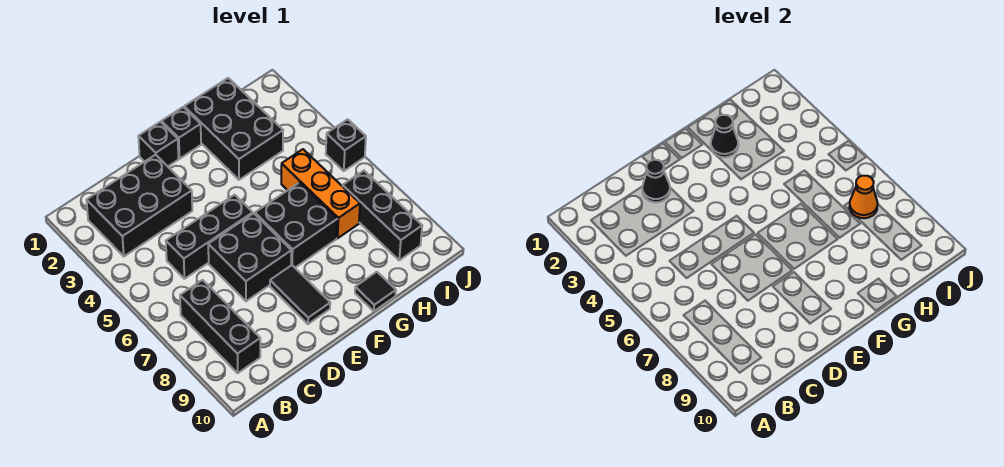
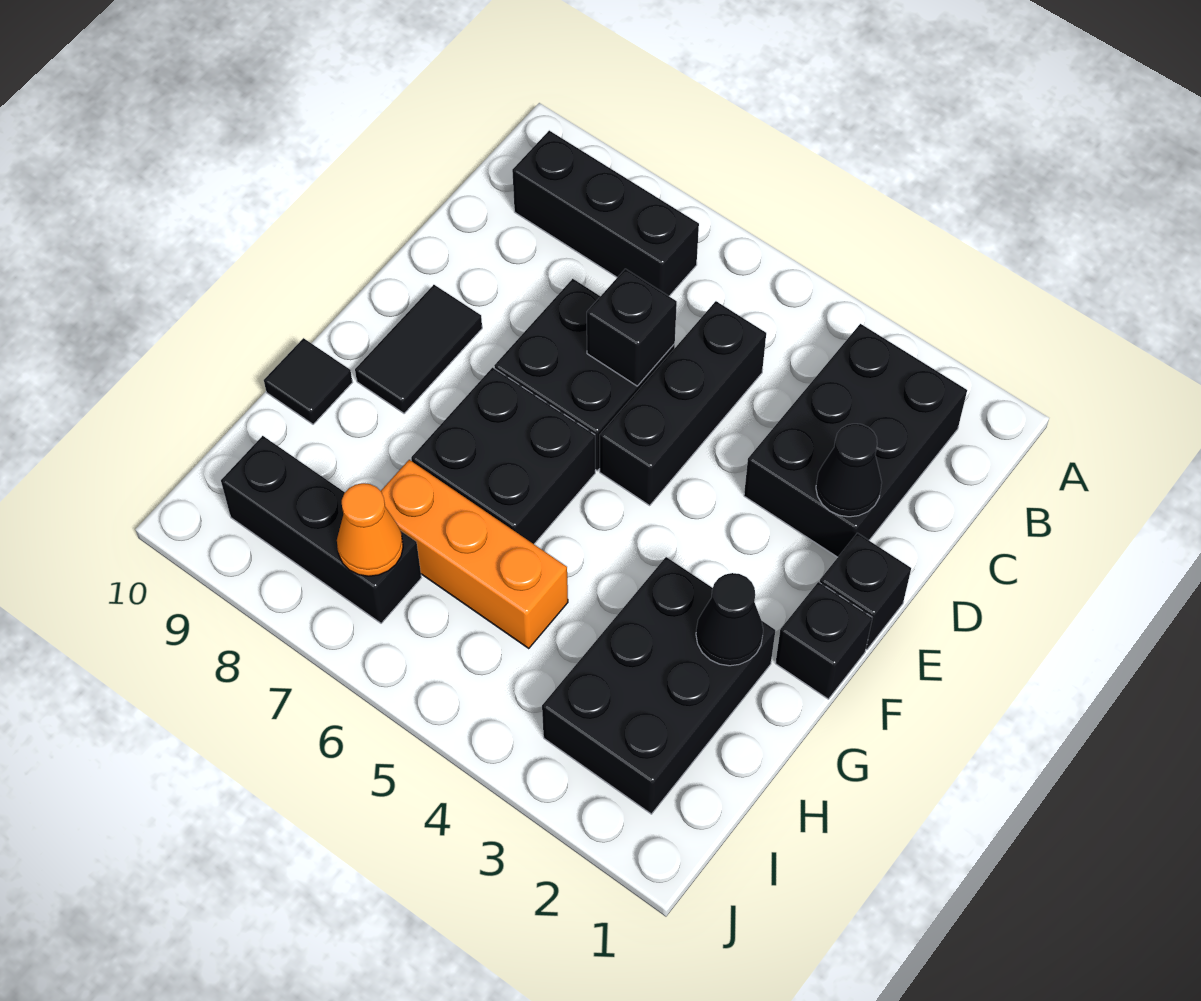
black 1x2 tile [270,265,330,324] -> black 1x2 tile turned to [355,285,482,414]
black 2x3 brick [184,78,283,180] -> black 2x3 brick turned to [542,557,775,814]
black 1x1 brick [326,119,366,171] -> black 1x1 brick moved to [587,269,677,386]

